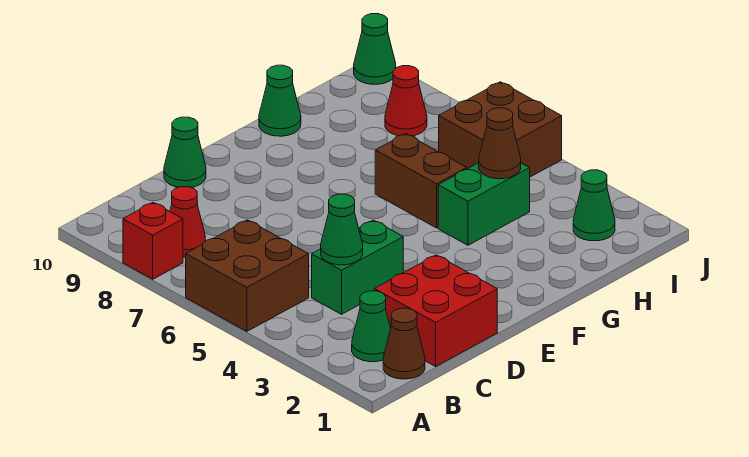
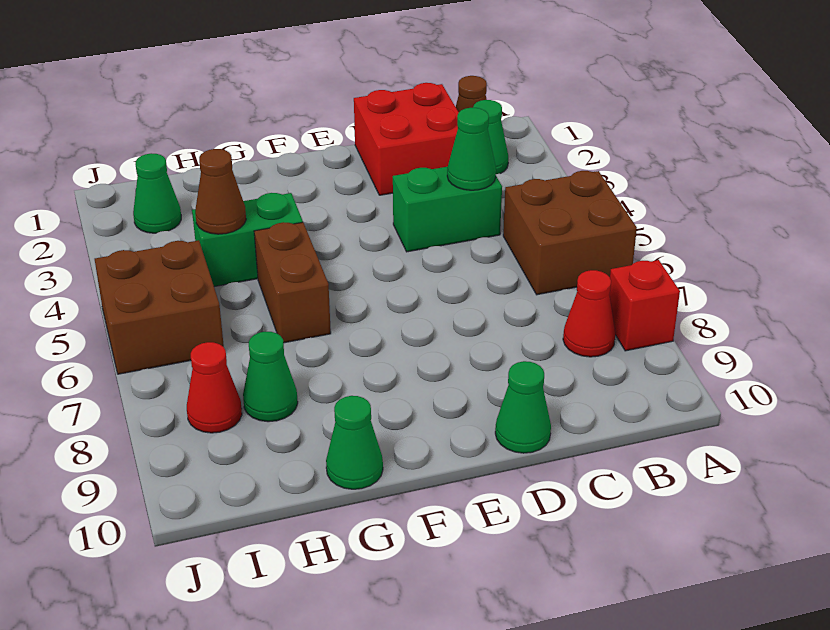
green 1x1 cone [354,14,396,84] -> green 1x1 cone moved to [243,332,298,422]

